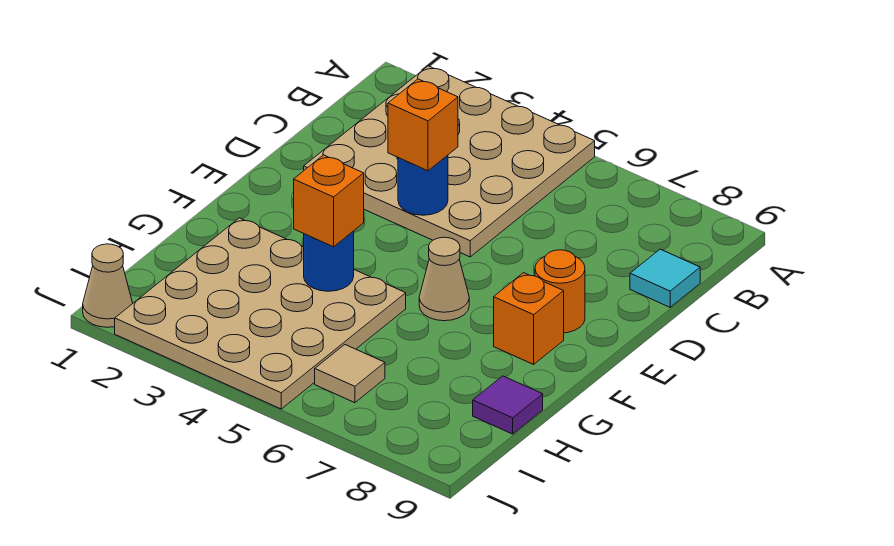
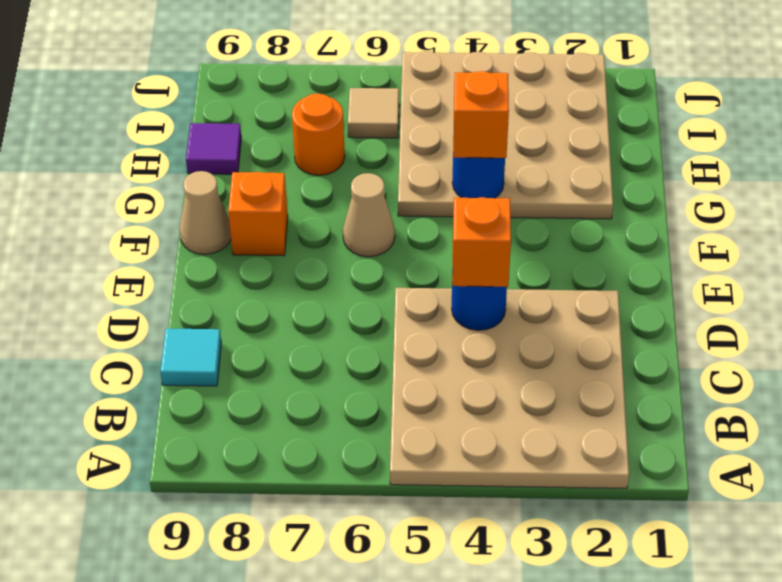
orange 1x1 round brick [535,250,585,333] -> orange 1x1 round brick moved to [292,94,345,175]
tan 1x1 cone [83,244,133,327] -> tan 1x1 cone moved to [180,171,231,254]

